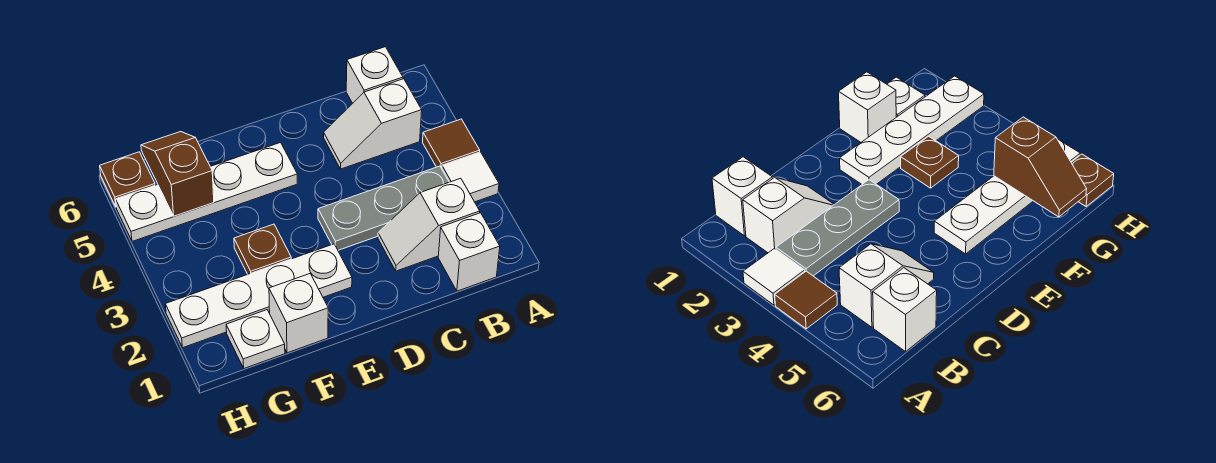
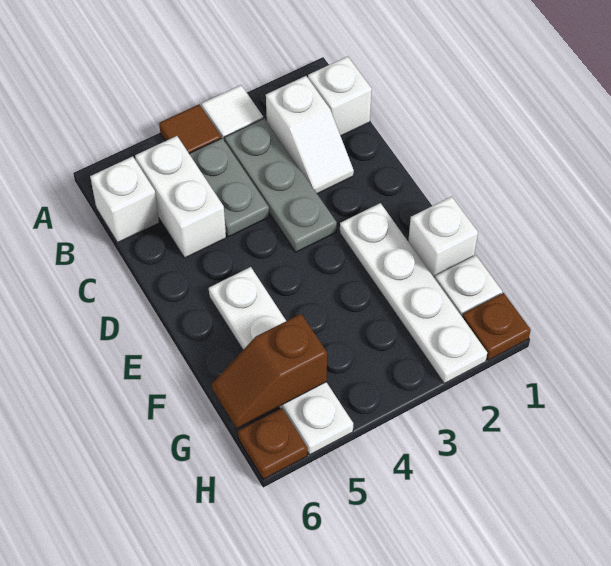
none -> grey 1x2 plate [190,138,269,237]
white 1x2 slope [324,79,422,169] -> white 1x2 brick [135,136,226,258]
brown 1x1 plate [234,224,291,274] -> brown 1x1 plate moved to [462,293,531,360]

